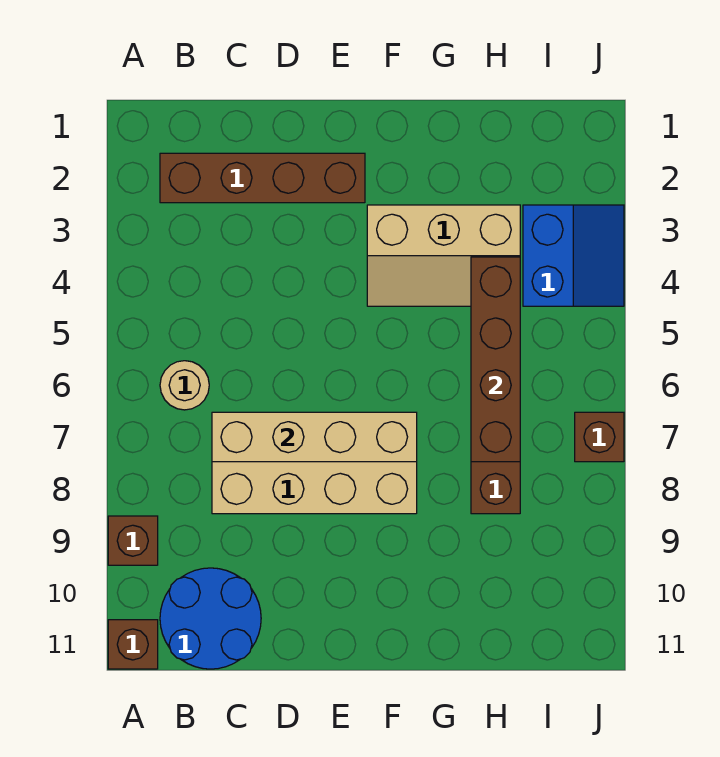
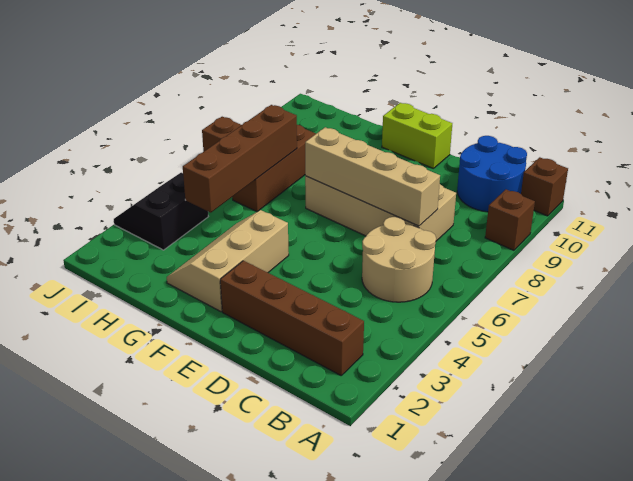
tan 1x1 round brick [160,361,209,410] -> tan 2x2 round brick [362,217,436,302]
none -> lime 1x2 brick [382,103,452,169]
tan 2x3 slope [367,205,520,306] -> tan 2x3 slope turned to [167,210,289,312]
blue 2x2 slope [523,205,624,306] -> black 2x2 slope [114,173,208,250]

